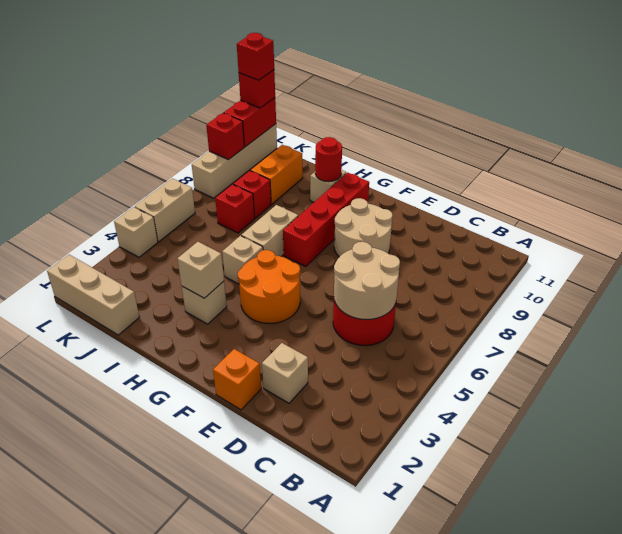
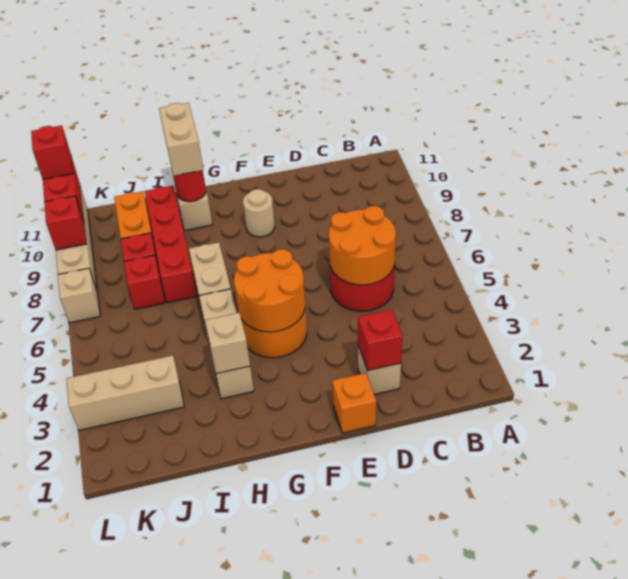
tan 2x2 round brick [334,242,400,320] -> orange 2x2 round brick [329,206,396,285]
tan 2x2 round brick [334,198,393,257] -> tan 1x1 round brick [243,189,275,237]
none -> orange 2x2 round brick [234,249,305,332]
red 1x4 brick [283,173,369,266] -> red 1x4 brick moved to [145,186,197,303]
tan 1x3 brick [47,255,139,335] -> tan 1x3 brick moved to [66,355,184,430]
tan 1x1 brick [114,207,158,257] -> tan 1x1 brick moved to [58,268,100,323]
tan 1x2 brick [135,178,195,242] -> tan 1x2 brick moved to [159,103,203,176]
red 1x1 brick [237,33,274,80] -> red 1x1 brick moved to [358,309,403,370]

